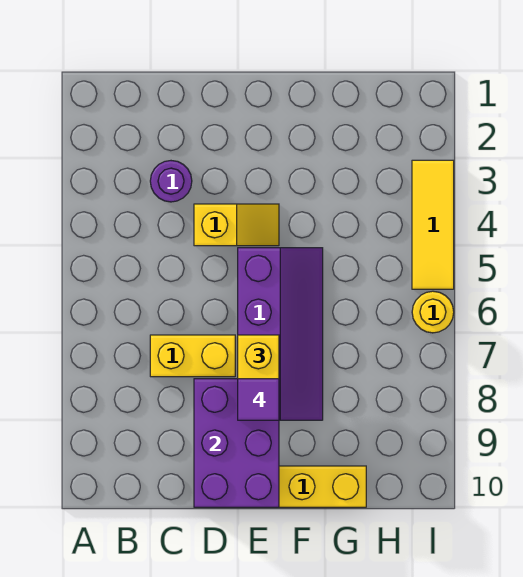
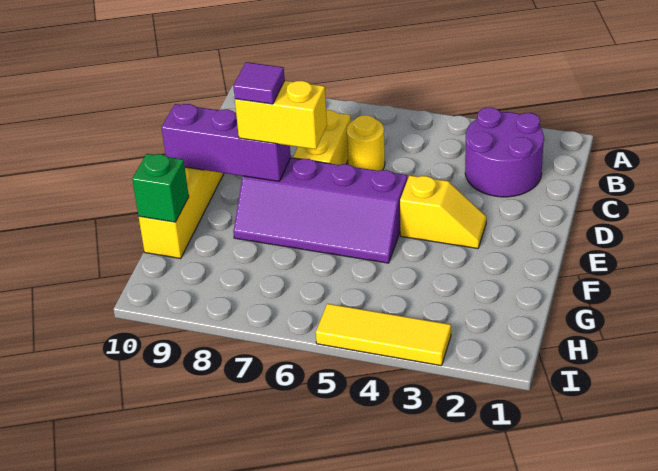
purple 1x1 round brick [150,161,192,202] -> purple 2x2 round brick [465,108,544,197]
yellow 1x2 slope [194,204,279,246] -> yellow 1x2 slope turned to [400,175,486,249]
purple 2x3 brick [194,379,279,507] -> purple 1x3 brick [162,104,291,181]
none -> green 1x1 brick [132,154,189,222]
yellow 1x1 round brick [412,291,454,333] -> yellow 1x1 round brick moved to [347,115,385,171]

